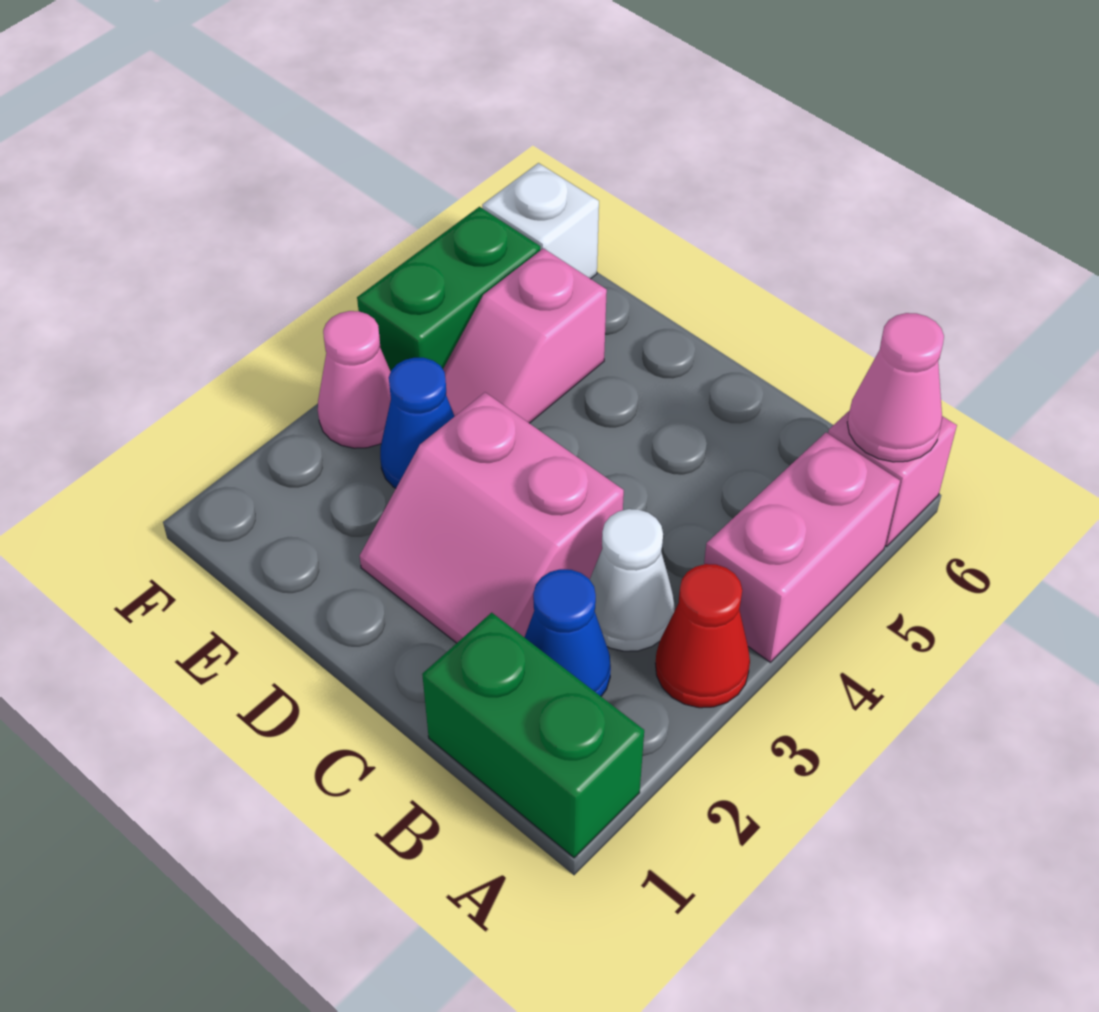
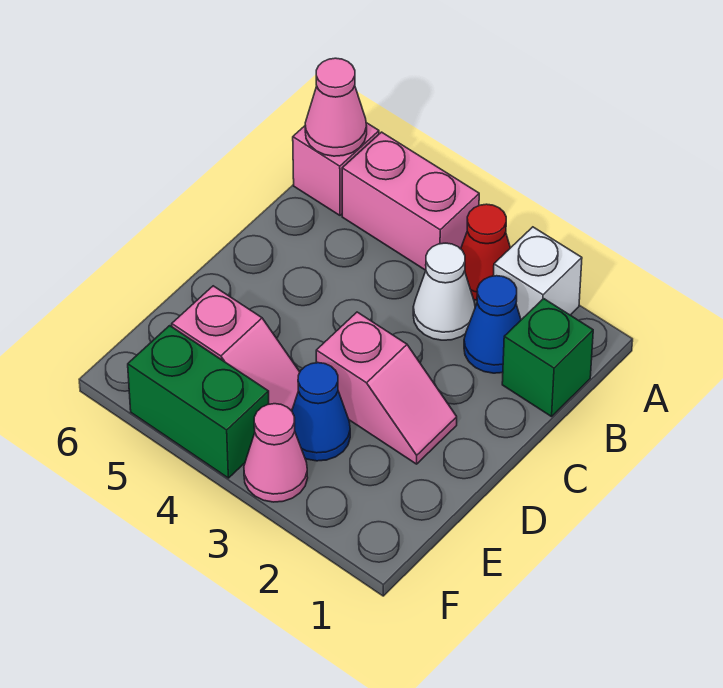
green 1x2 brick [422,613,644,858] -> green 1x1 brick [502,299,593,417]
pink 2x2 slope [360,392,624,643] -> pink 1x2 slope [316,312,457,464]
white 1x1 brick [482,163,599,279] -> white 1x1 brick moved to [493,227,582,320]

